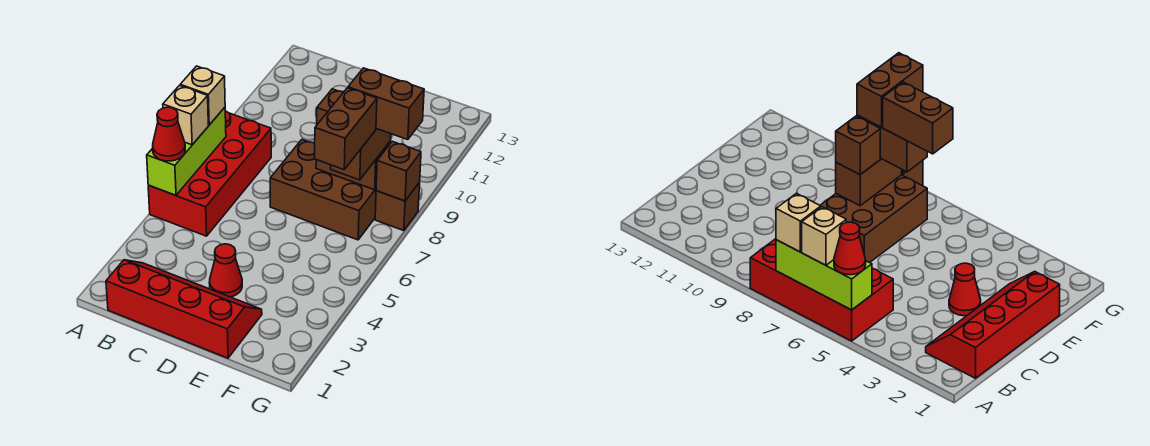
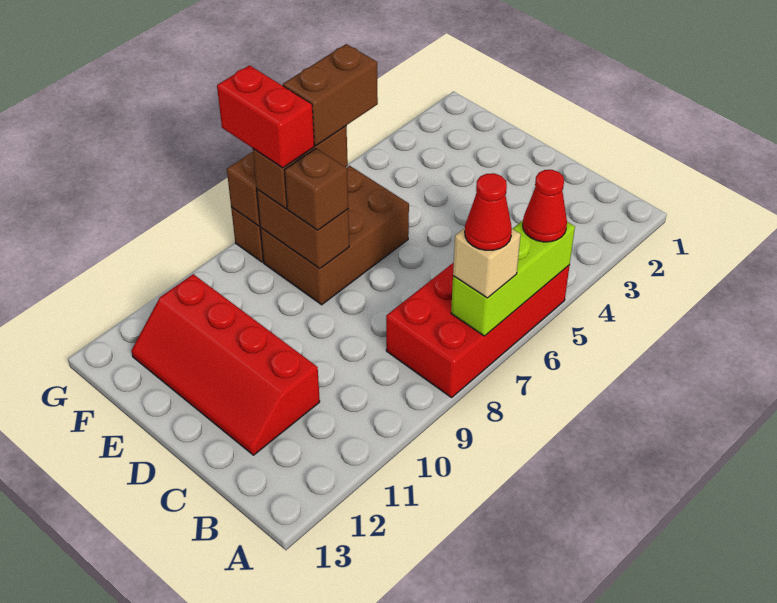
tan 1x1 brick [163,85,208,145] -> none
red 2x4 slope [106,260,262,358] -> red 2x4 slope moved to [131,274,320,455]
red 1x1 cone [209,244,242,297] -> red 1x1 cone moved to [465,173,512,250]
brown 2x3 brick [270,140,376,240] -> brown 2x3 brick turned to [260,166,409,305]
brown 1x2 brick [348,68,424,140] -> red 1x2 brick [217,65,314,168]

